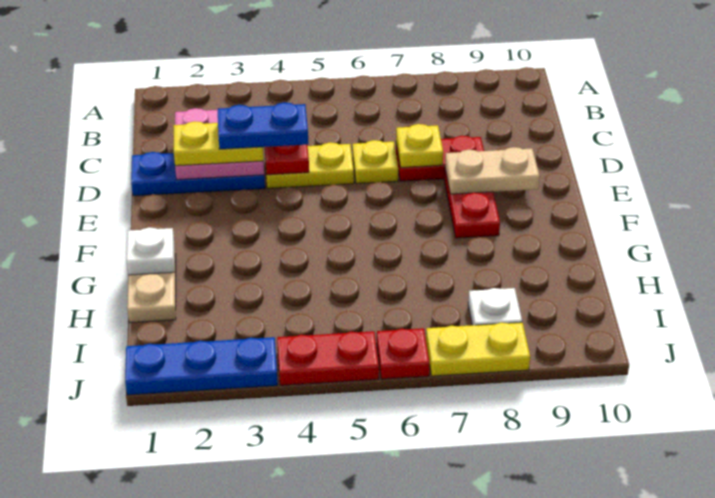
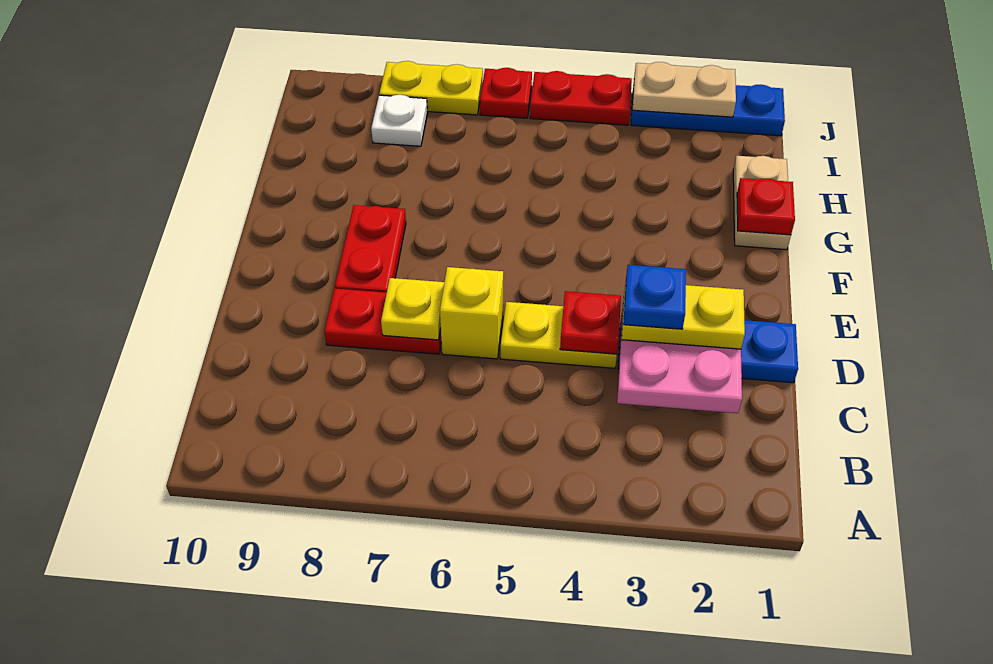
blue 1x2 plate [218,102,308,149] -> blue 1x1 plate [624,265,686,329]
yellow 1x1 plate [352,140,398,184] -> yellow 1x1 brick [440,267,503,359]
tan 1x2 plate [445,147,540,194] -> tan 1x2 plate moved to [633,62,736,117]
white 1x1 plate [127,227,174,275] -> red 1x1 plate [737,178,795,235]

